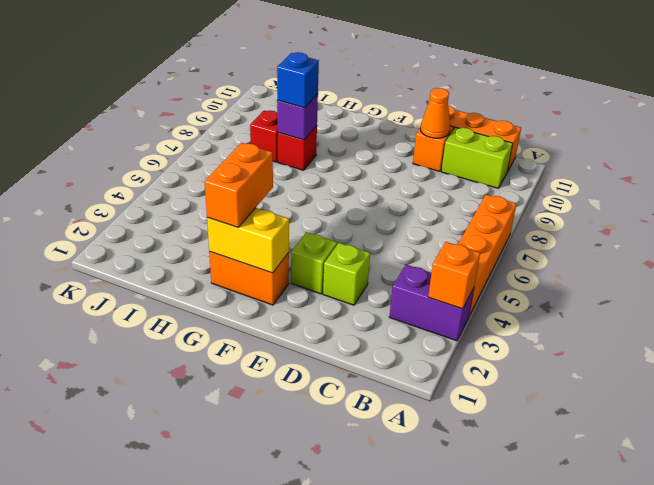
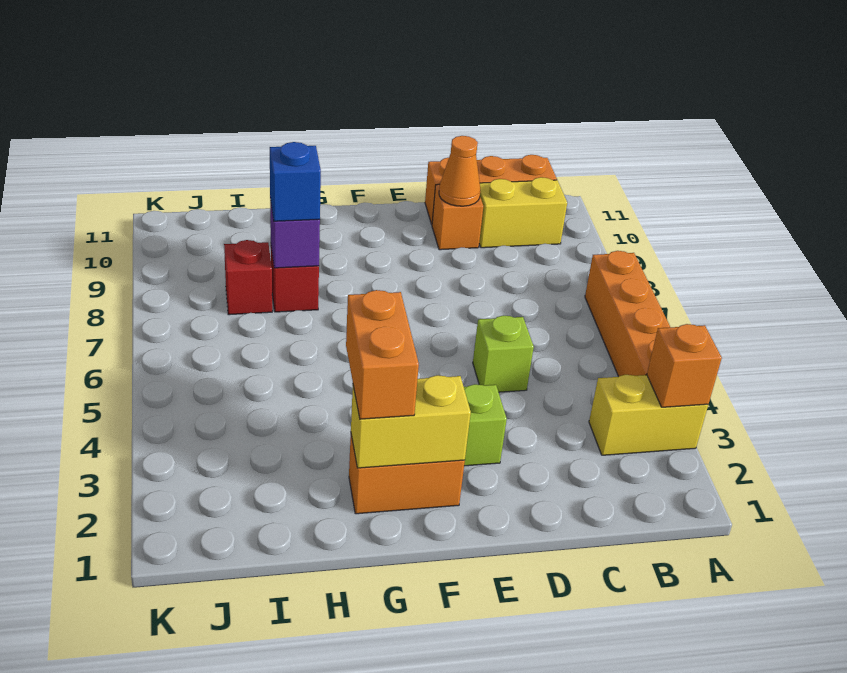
purple 1x2 brick [389,265,474,341] -> yellow 1x2 brick [589,375,708,455]
lime 1x2 brick [441,127,513,188] -> yellow 1x2 brick [479,177,567,248]
lime 1x1 brick [323,243,370,305] -> lime 1x1 brick moved to [473,315,534,392]

